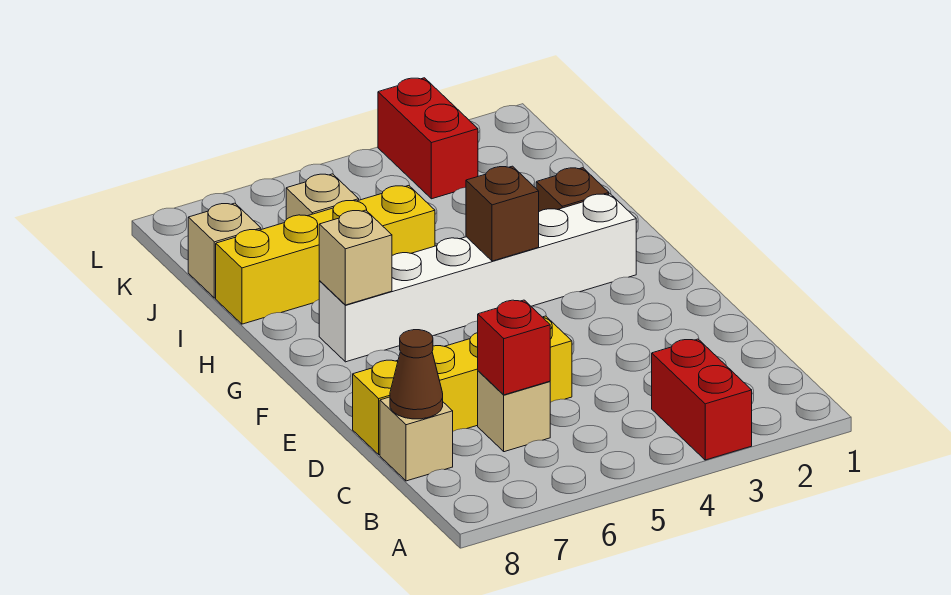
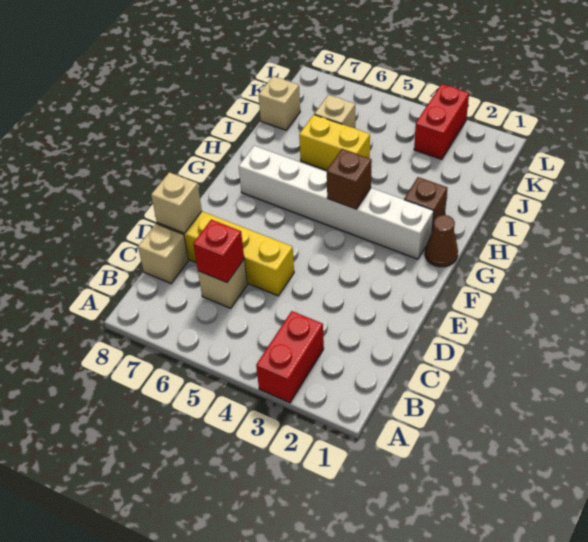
brown 1x1 cone [390,330,443,419] -> brown 1x1 cone moved to [425,215,458,267]
tan 1x1 brick [319,210,392,305] -> tan 1x1 brick moved to [151,172,202,233]
yellow 1x4 brick [216,186,435,324] -> yellow 1x2 brick [299,115,370,170]

